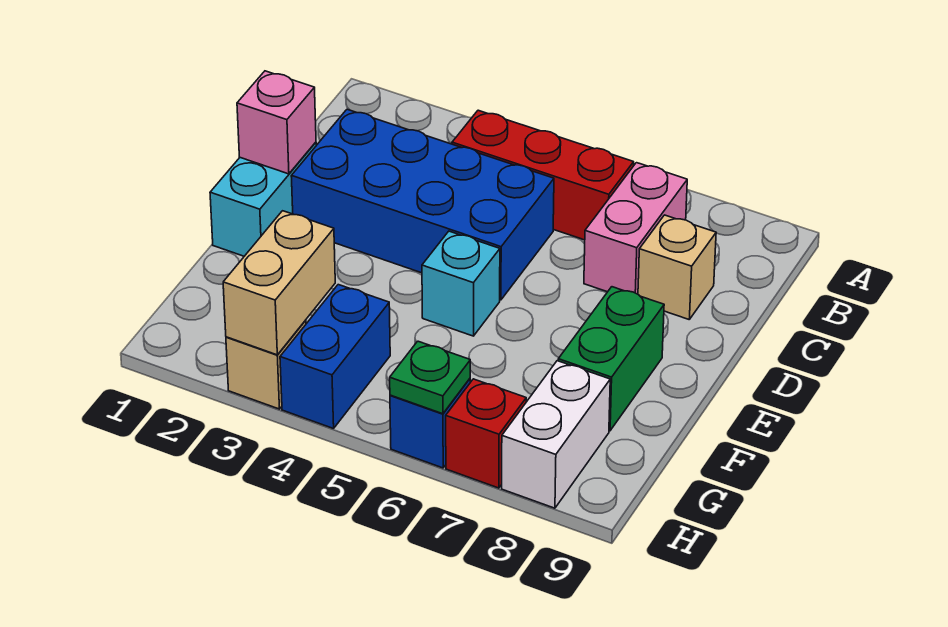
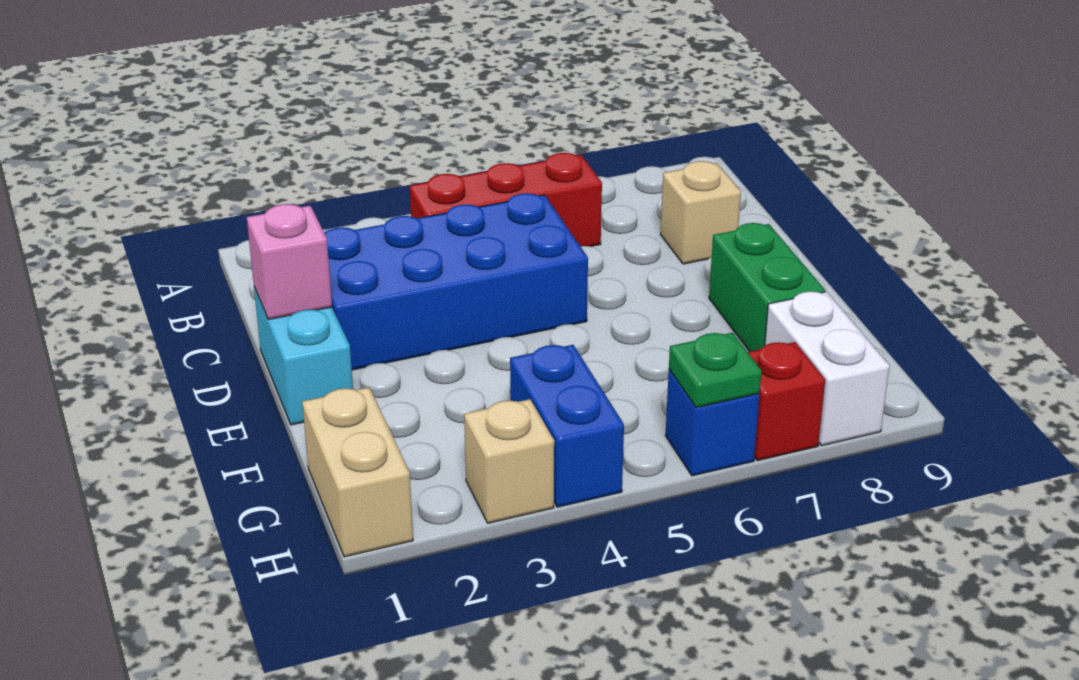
pink 1x2 brick [584,163,687,294] -> none
cyan 1x1 brick [422,231,500,336] -> none
tan 1x2 brick [223,211,335,355] -> tan 1x2 brick moved to [302,387,413,557]

